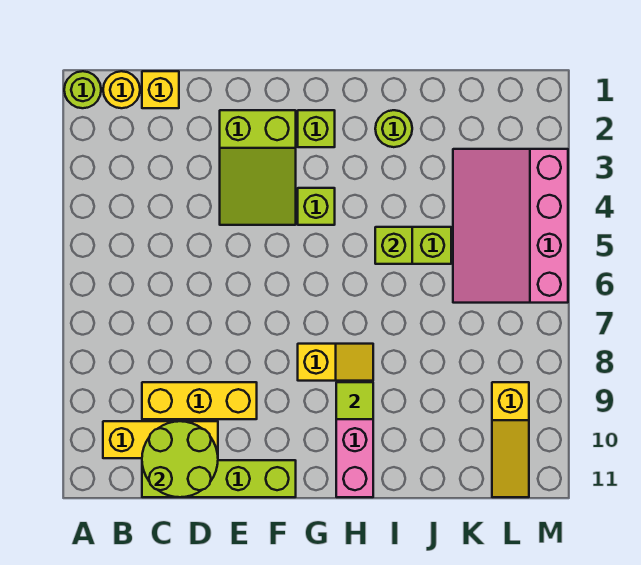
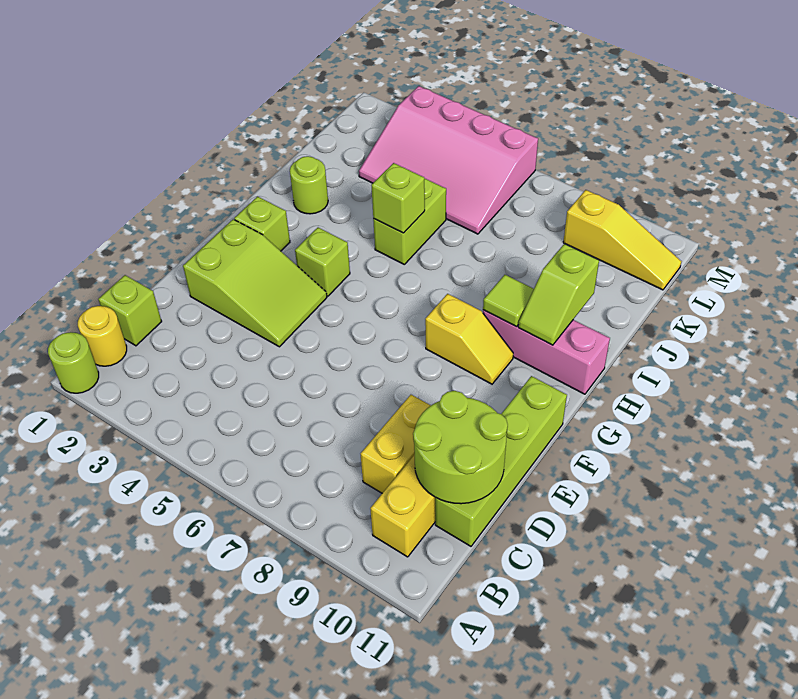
yellow 1x1 brick [142,71,179,108] -> lime 1x1 brick [98,275,162,346]
yellow 1x3 brick [142,382,257,419] -> yellow 1x2 brick [361,395,431,493]
yellow 1x2 slope [298,344,373,381] -> yellow 1x2 slope turned to [425,294,513,384]
none -> lime 1x2 slope [518,244,599,345]

